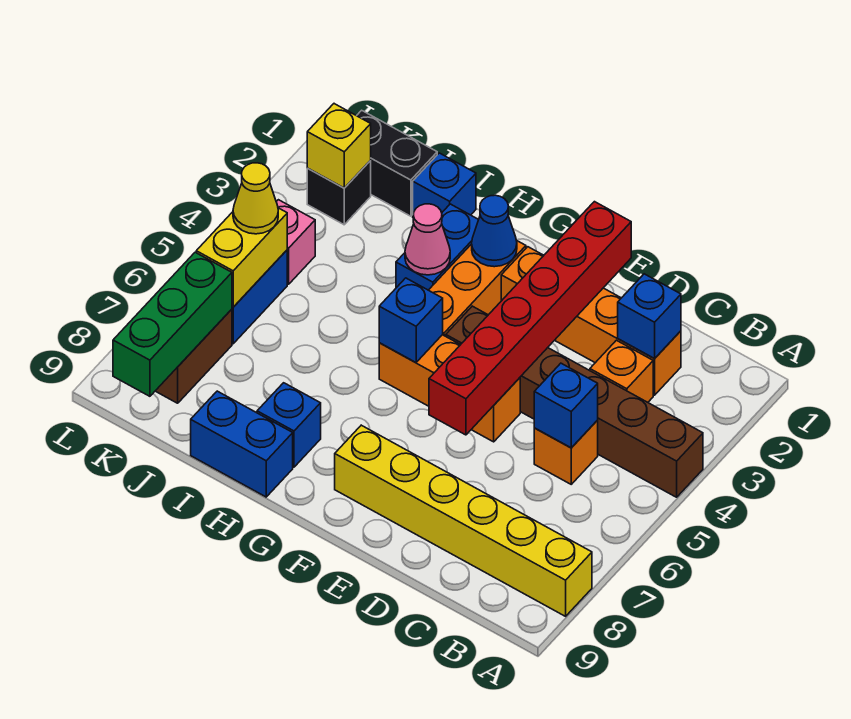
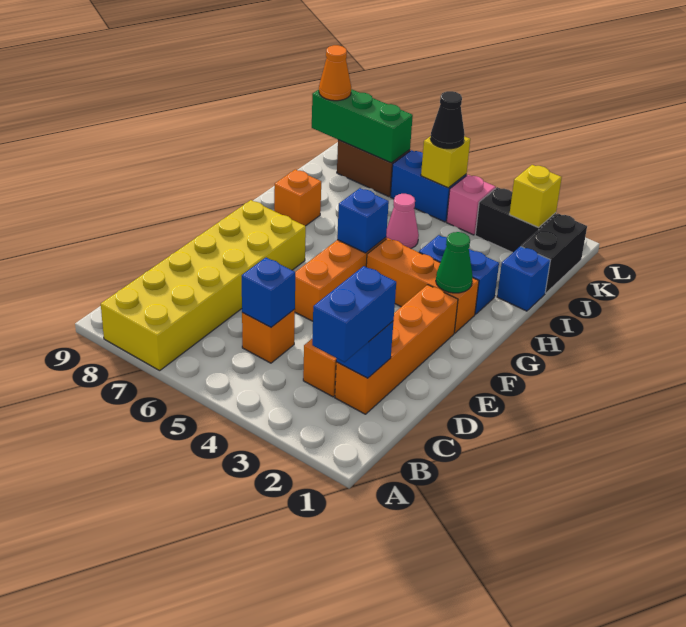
brown 1x6 brick [446,306,703,497] -> none
yellow 1x6 brick [335,425,592,616] -> yellow 2x6 brick [101,200,306,371]
red 1x6 brick [429,202,631,435] -> none
blue 1x1 cone [472,195,517,267] -> green 1x1 cone [436,232,473,293]
pink 1x1 cone [405,204,450,275] -> pink 1x1 cone moved to [386,194,419,249]
blue 1x1 brick [257,383,321,467] -> orange 1x1 brick [274,169,321,226]
blue 1x2 brick [191,391,293,497] -> blue 1x2 brick moved to [312,266,396,362]
black 1x1 brick [307,161,371,225] -> black 1x2 brick [475,187,556,253]
yellow 1x2 brick [196,208,287,307] -> yellow 1x1 brick [421,136,470,188]
yellow 1x1 cone [233,163,278,234] -> black 1x1 cone [430,91,465,149]
none -> orange 1x1 cone [319,45,351,101]

